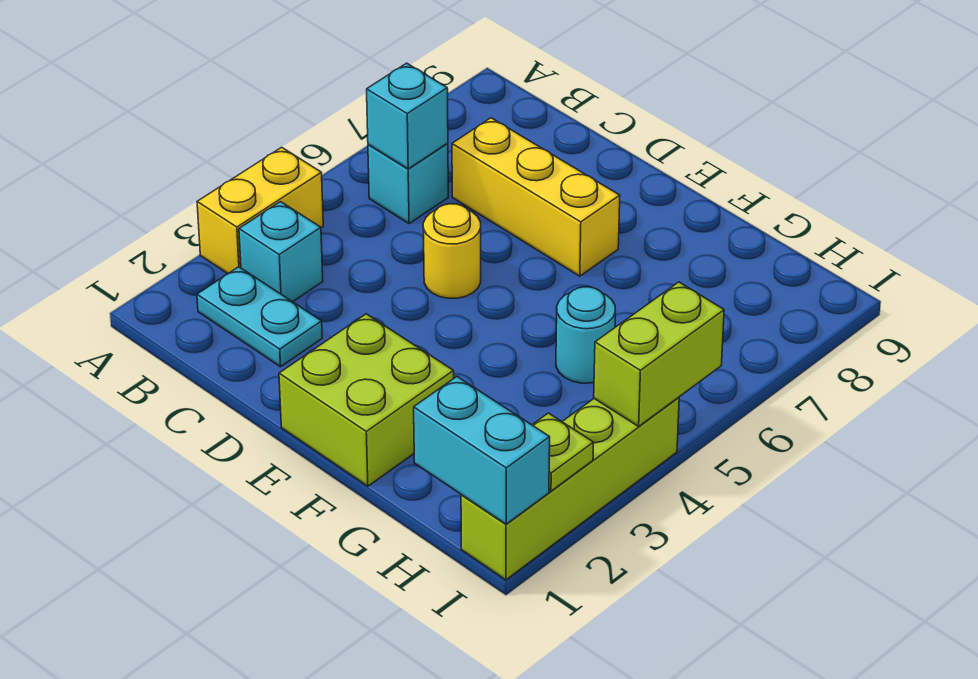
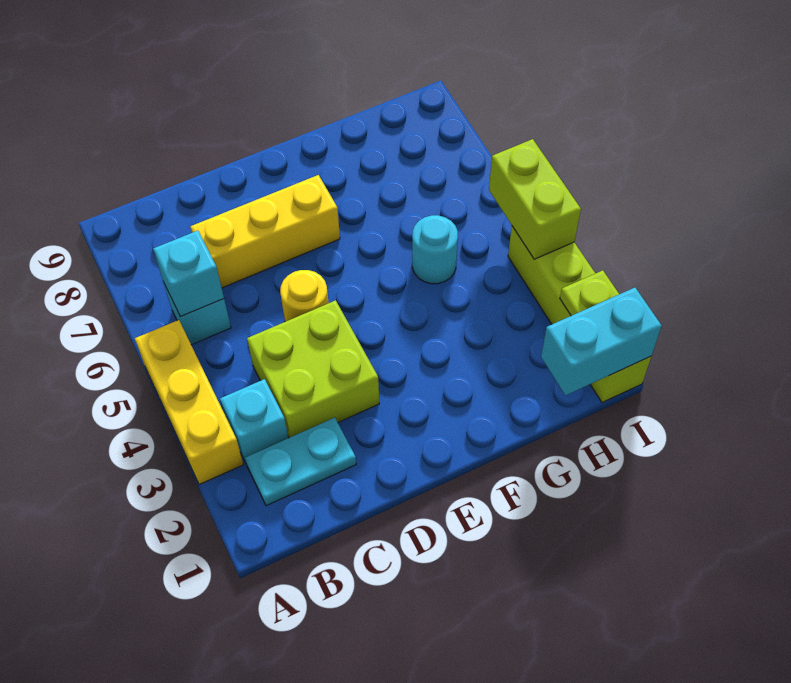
yellow 1x2 brick [197,147,323,274] -> yellow 1x3 brick [135,320,243,485]
lime 2x2 brick [279,314,454,486] -> lime 2x2 brick moved to [247,300,379,438]

